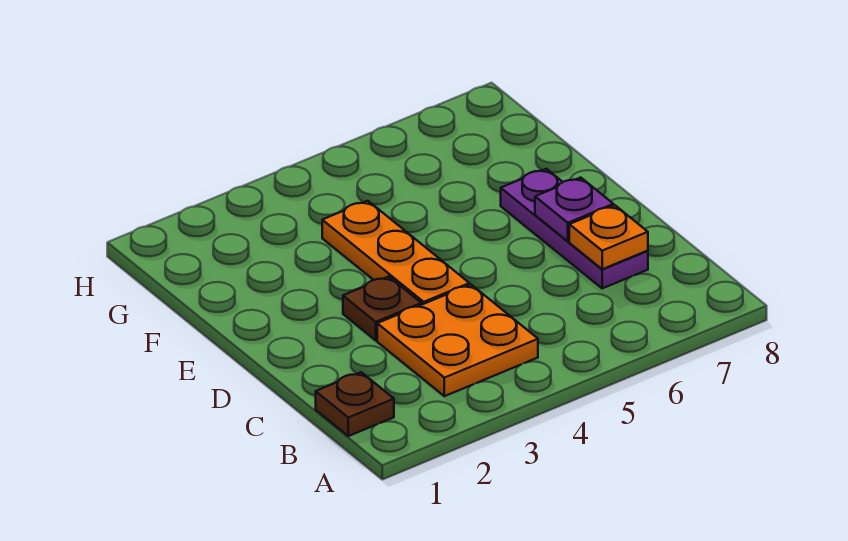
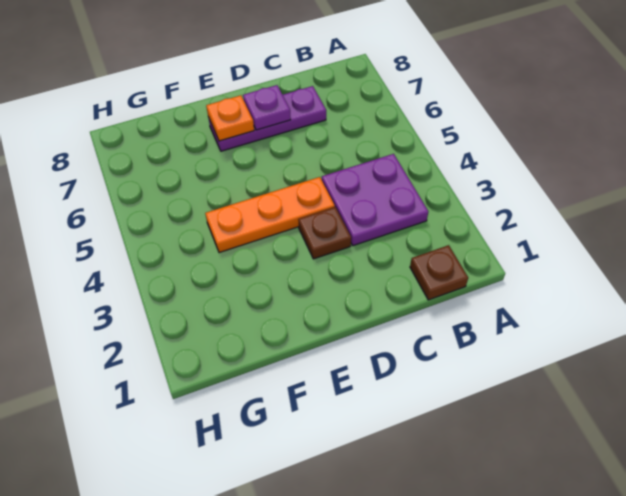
orange 2x2 plate [377,285,538,396] -> purple 2x2 plate [322,154,428,246]
orange 1x1 plate [569,205,648,269] -> orange 1x1 plate moved to [206,95,254,141]

